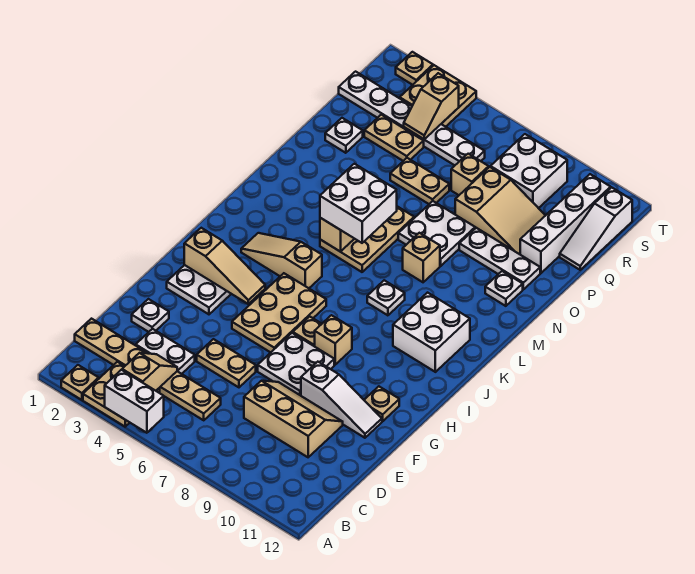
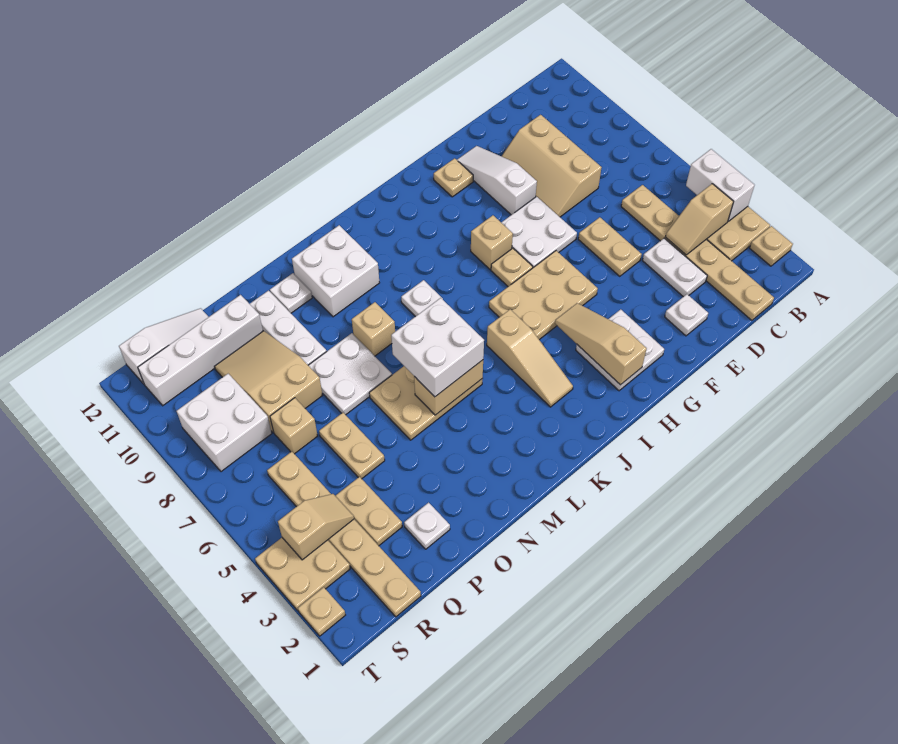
white 2x2 brick [393,293,470,372] -> white 2x2 brick moved to [292,225,379,317]
white 1x6 plate [339,72,485,165] -> tan 1x6 plate [267,452,421,617]

